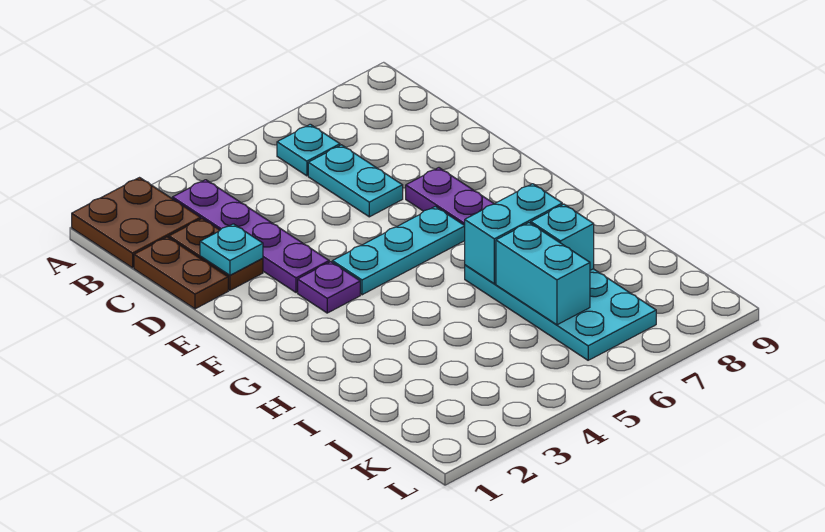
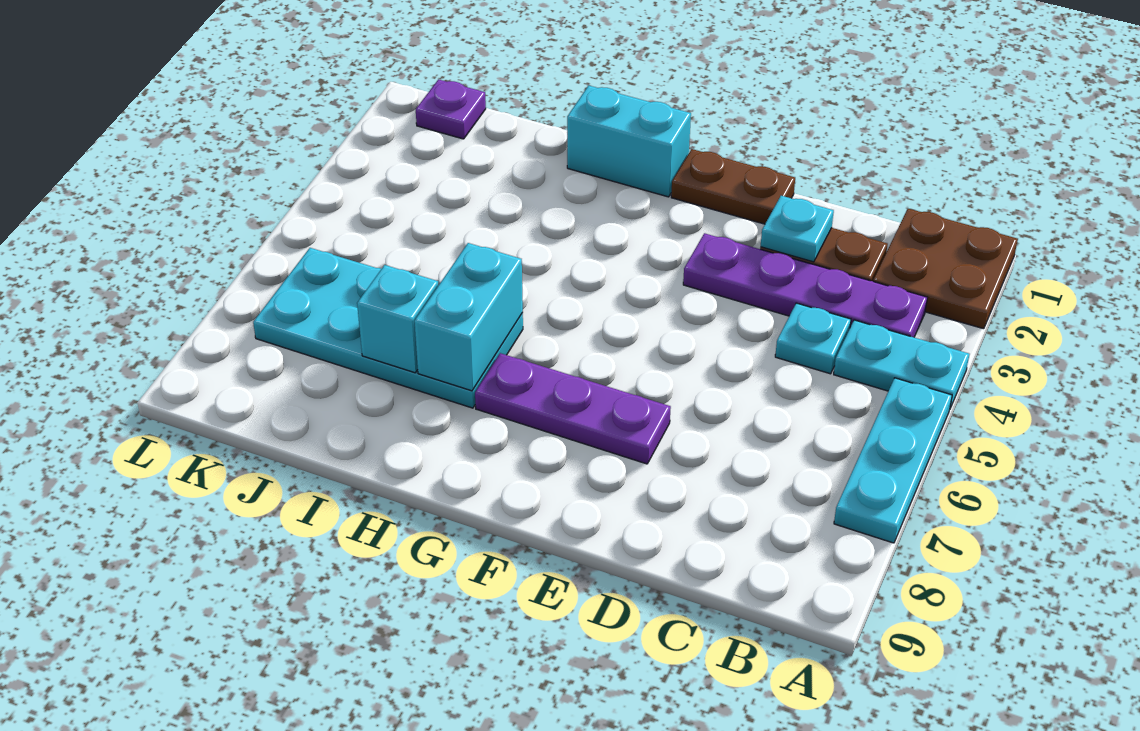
cyan 1x1 plate [277,124,340,176] -> cyan 1x1 plate moved to [775,303,851,374]
brown 1x2 plate [134,237,228,309] -> brown 1x2 plate moved to [671,149,795,224]
cyan 1x2 plate [308,145,403,217] -> cyan 1x2 plate moved to [834,320,969,408]
purple 1x1 plate [298,262,360,313] -> purple 1x1 plate moved to [416,79,486,139]
cyan 1x3 plate [332,206,465,295] -> cyan 1x3 plate moved to [834,378,952,543]
cyan 1x2 brick [496,223,590,325] -> cyan 1x2 brick moved to [567,86,691,197]

